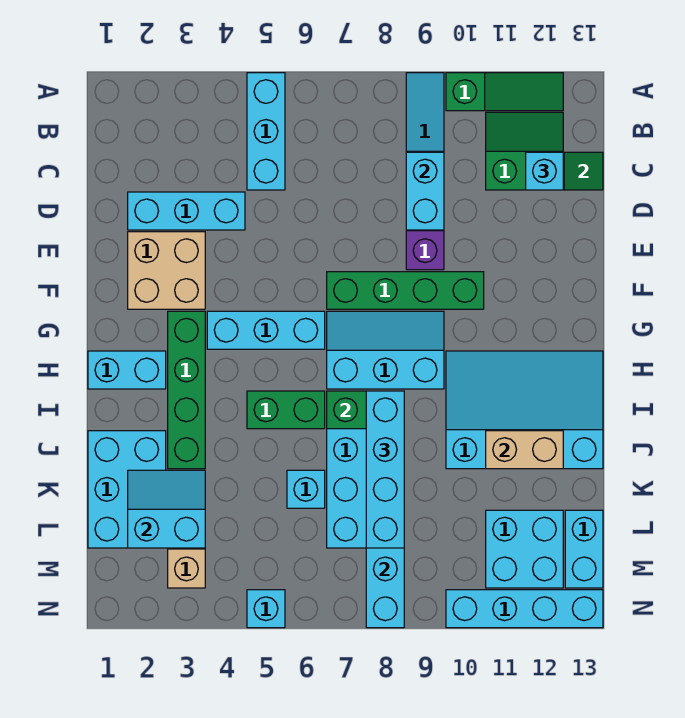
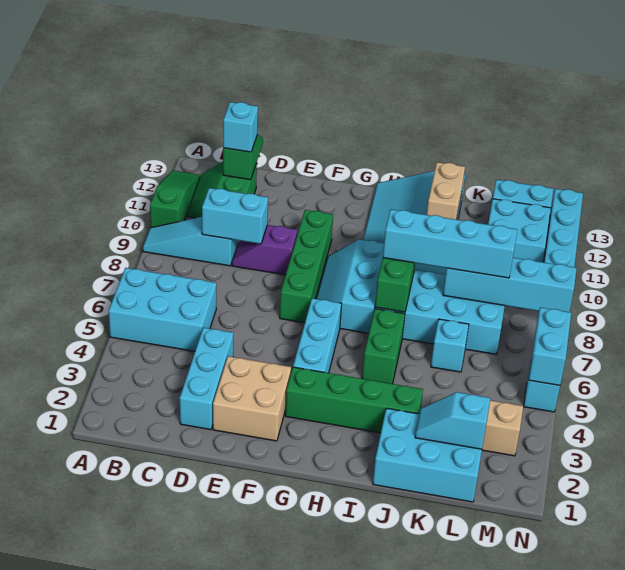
cyan 1x3 brick [247,73,285,190] -> cyan 2x3 brick [109,268,216,351]
cyan 1x2 brick [88,351,166,389] -> cyan 1x2 brick moved to [529,307,571,385]
cyan 2x2 slope [128,470,205,548] -> cyan 1x2 slope [415,392,490,449]

